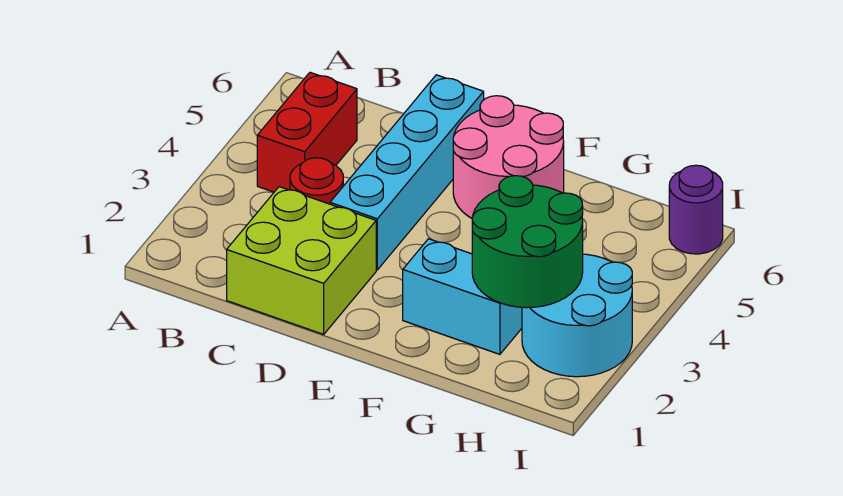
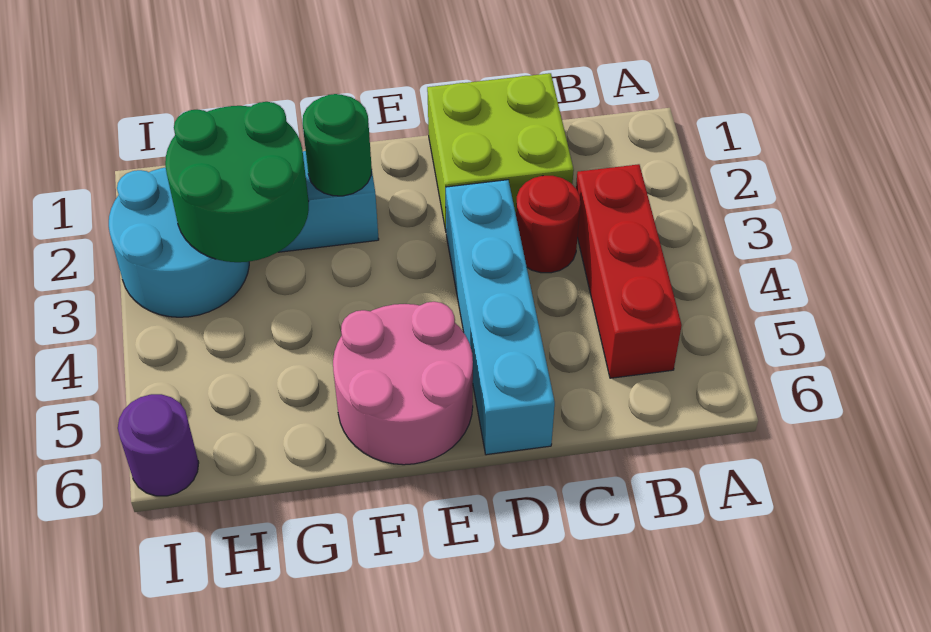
red 1x2 brick [257,72,357,192] -> red 1x3 brick [576,164,682,378]
none -> green 1x1 round brick [303,94,372,196]

